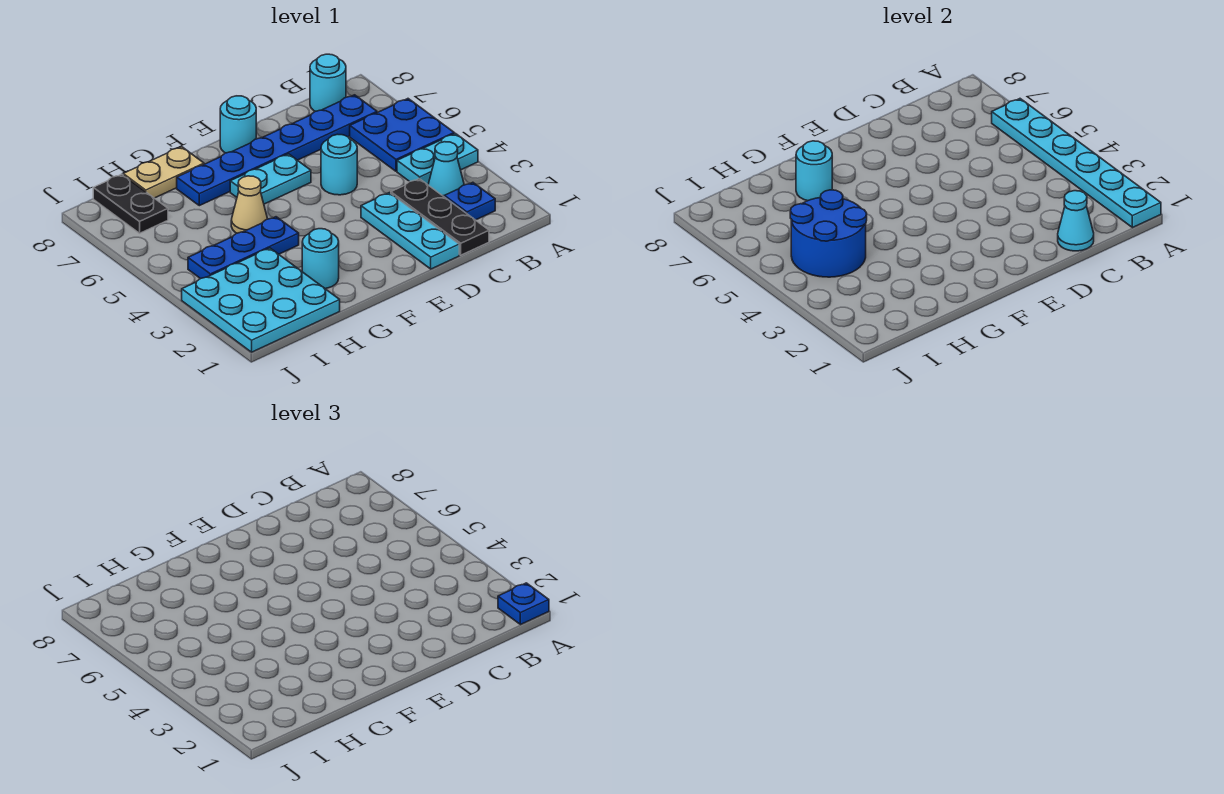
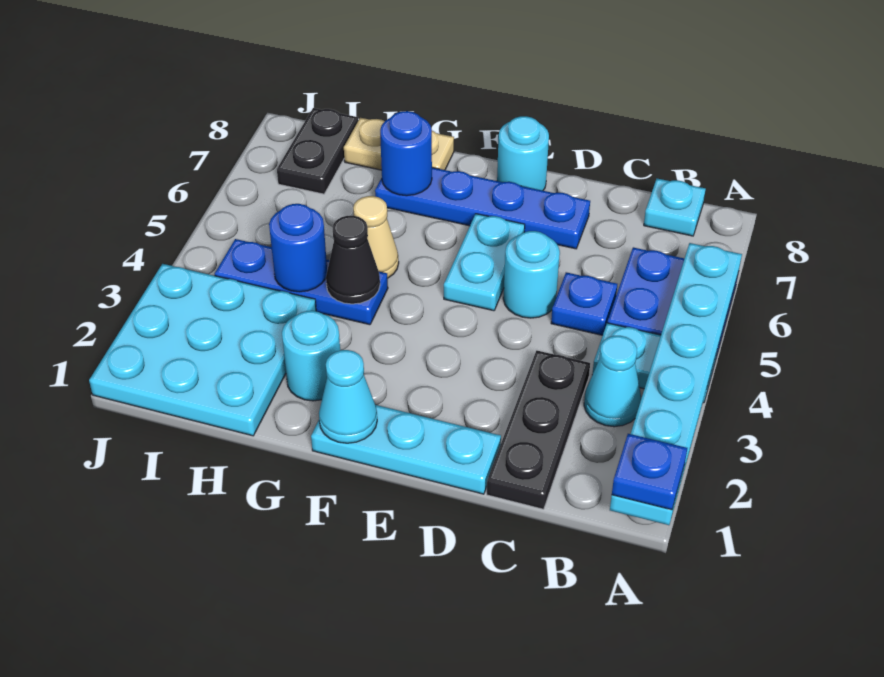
blue 1x1 plate [444,182,495,220] -> blue 1x1 plate moved to [551,272,617,335]
blue 1x6 plate [177,95,377,206] -> blue 1x4 plate [375,167,590,249]
cyan 1x1 round brick [310,54,346,111] -> cyan 1x1 plate [644,179,706,236]
cyan 1x1 cone [1058,191,1094,251] -> cyan 1x1 cone moved to [319,350,377,443]
cyan 1x3 plate [361,193,459,269] -> cyan 1x3 plate turned to [311,405,501,494]
cyan 1x2 plate [230,154,311,204] -> cyan 1x2 plate turned to [444,214,525,311]
none -> black 1x1 cone [326,216,380,304]
cyan 1x1 round brick [796,141,832,201] -> blue 1x1 round brick [380,111,432,196]
blue 2x2 round brick [790,190,867,277] -> blue 1x1 round brick [269,204,327,292]

